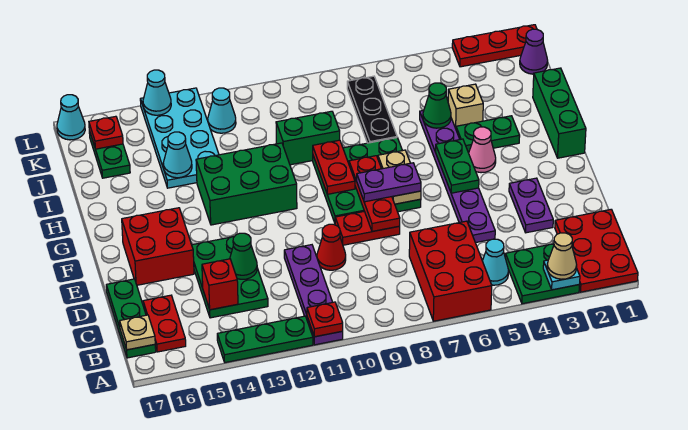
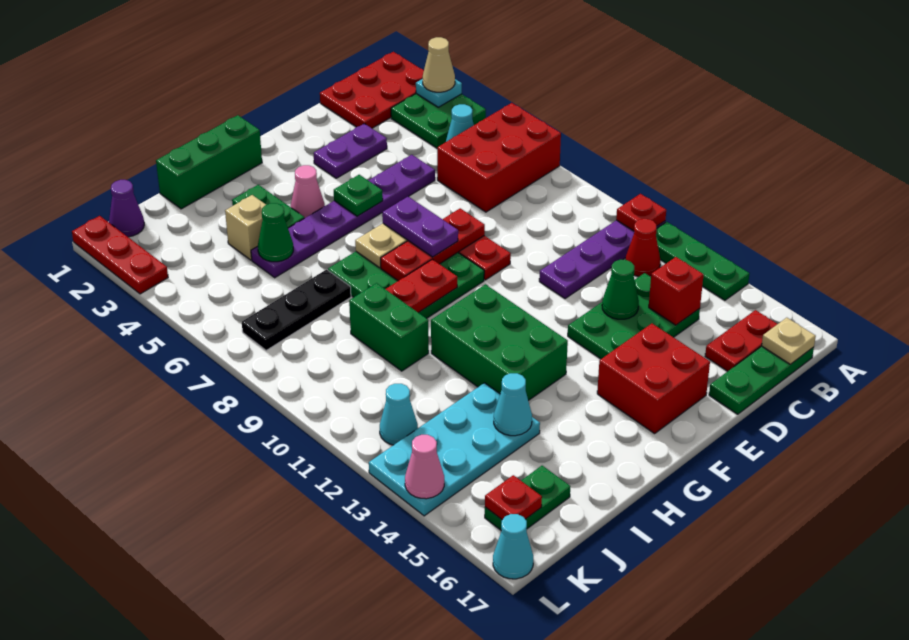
red 1x1 cone [317,224,346,270] -> red 1x1 cone moved to [625,219,660,276]
green 1x2 plate [435,139,479,193] -> green 1x1 plate [334,175,383,216]
cyan 1x1 cone [143,70,171,115] -> pink 1x1 cone [405,435,444,499]

